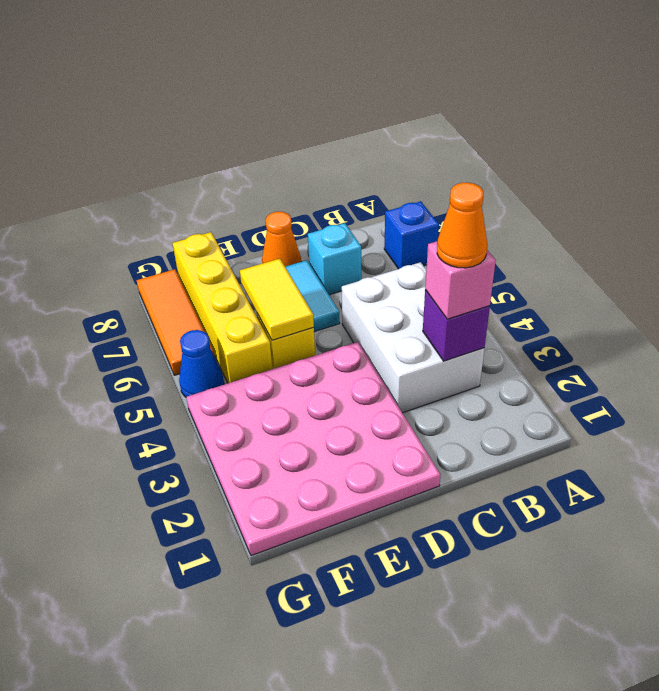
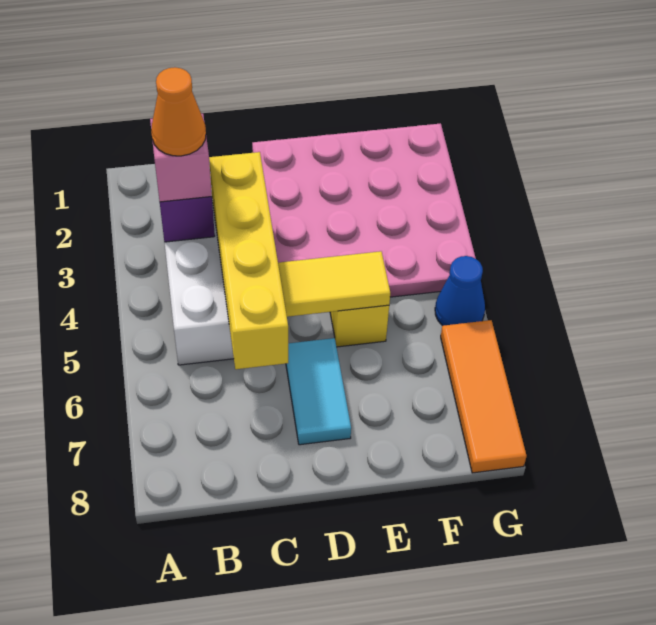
blue 1x1 brick [384,201,439,269] -> none
cyan 1x1 brick [308,223,362,295] -> none
orange 1x1 cone [262,212,301,266] -> none
yellow 1x2 tile [240,259,314,340] -> yellow 1x2 tile turned to [278,251,390,317]
yellow 1x4 brick [173,232,272,383] -> yellow 1x4 brick moved to [209,152,288,369]

